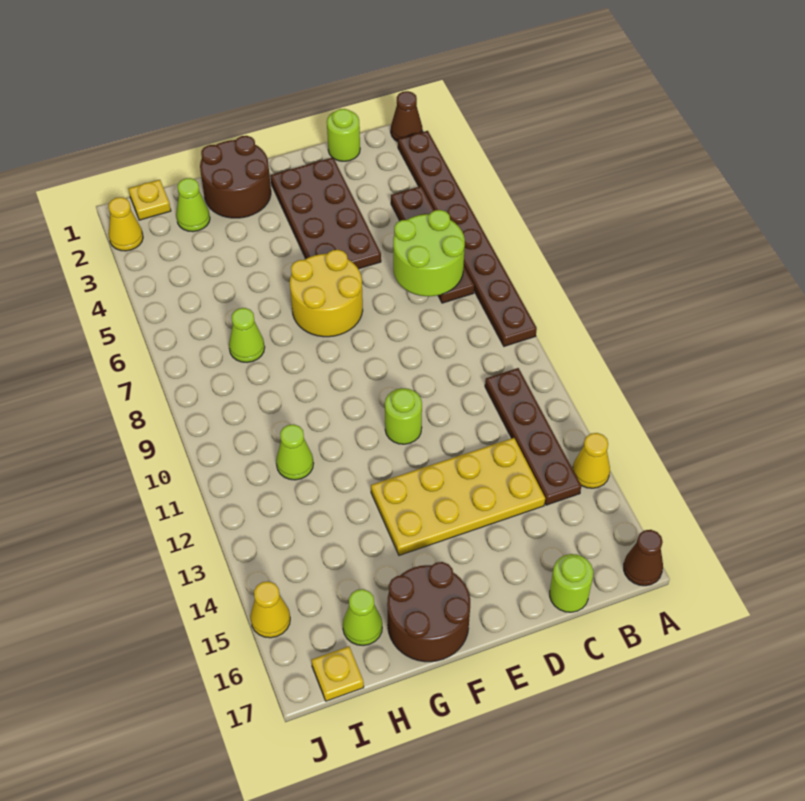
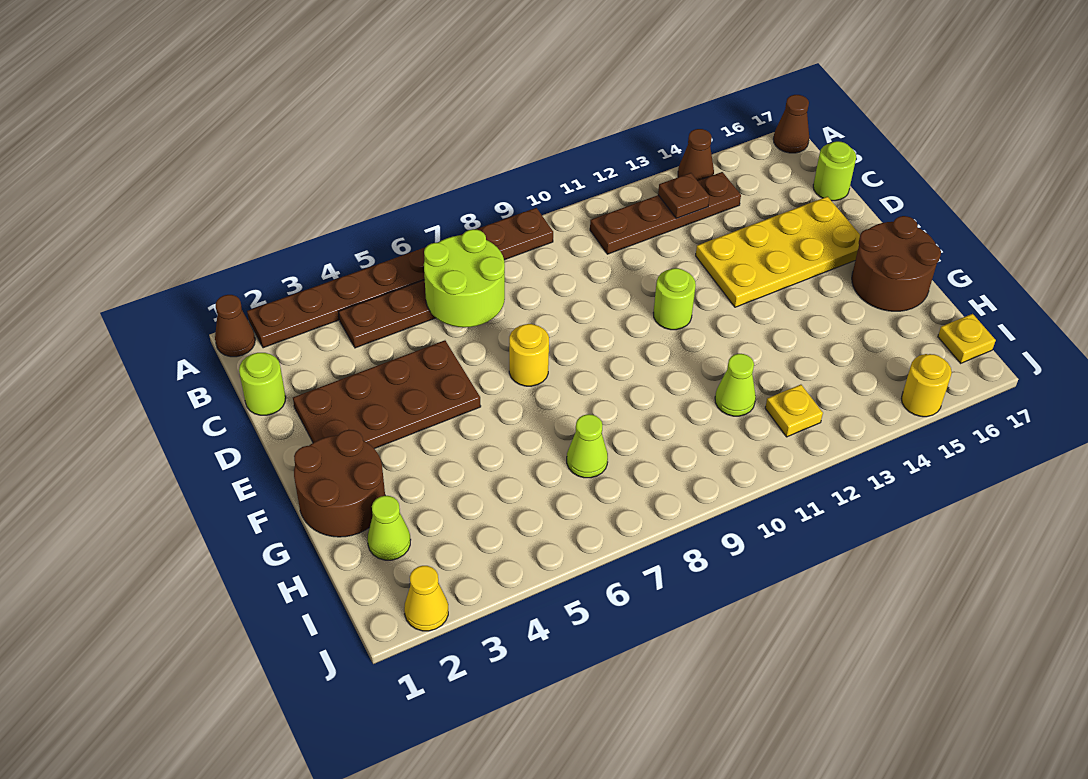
yellow 1x1 cone [573,433,610,488] -> brown 1x1 cone [678,129,714,181]
none -> brown 1x1 plate [658,173,709,218]
yellow 2x4 plate [371,438,545,555] -> yellow 2x4 plate turned to [696,197,860,307]
yellow 2x2 round brick [290,250,363,337] -> yellow 1x1 round brick [509,324,549,386]
lime 1x1 cone [343,589,382,646] -> none
yellow 1x1 plate [129,180,171,220] -> yellow 1x1 plate moved to [765,385,823,437]
yellow 1x1 cone [250,581,290,638] -> yellow 1x1 round brick [901,354,952,417]

